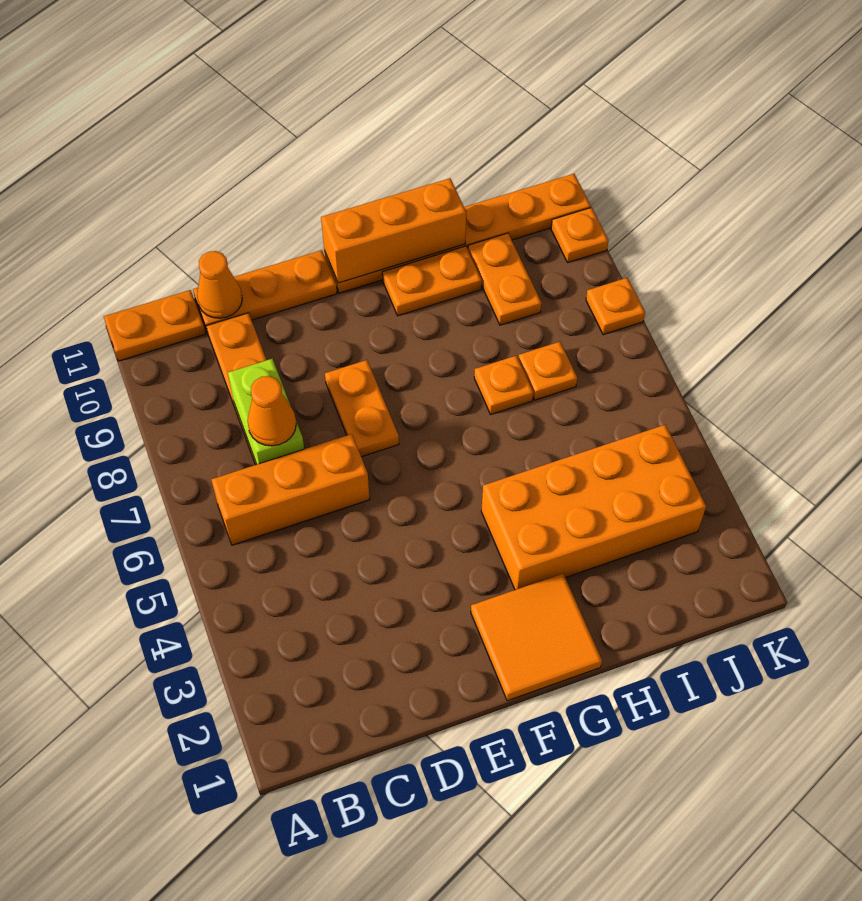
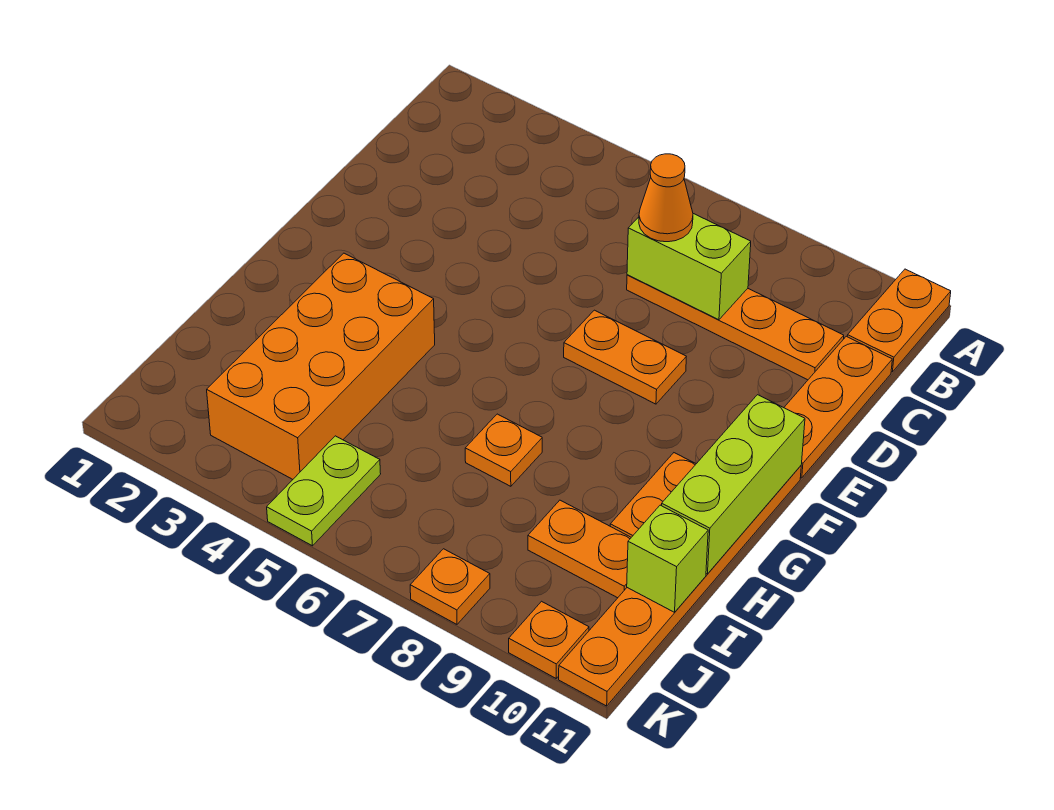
orange 1x3 brick [211,434,370,545] -> none
orange 1x1 cone [197,251,242,318] -> none
orange 2x2 tile [471,574,602,701] -> none
orange 1x3 brick [321,178,466,283] -> lime 1x3 brick [662,395,805,574]
orange 1x1 plate [518,342,577,400] -> none
none -> lime 1x1 brick [627,505,708,612]
none -> lime 1x2 plate [267,436,381,546]

